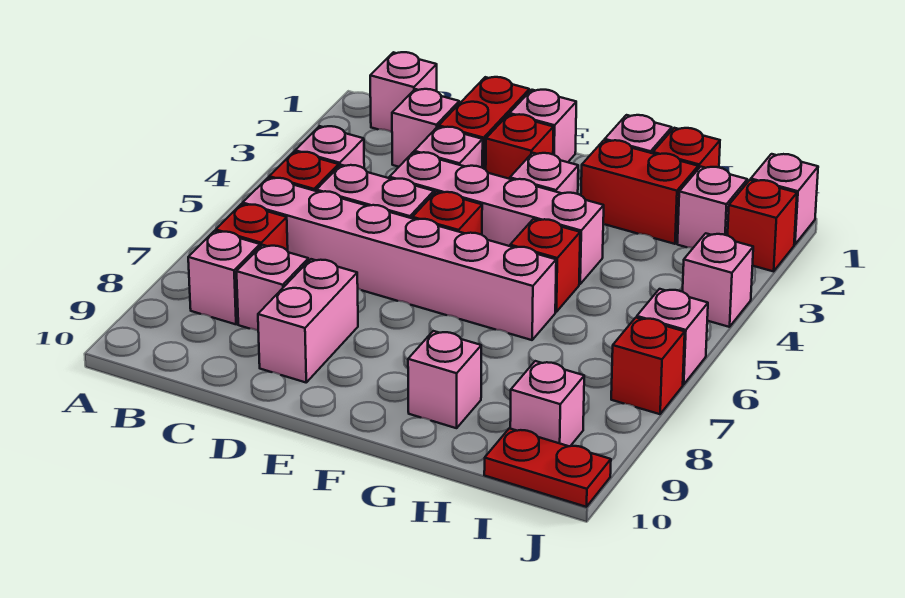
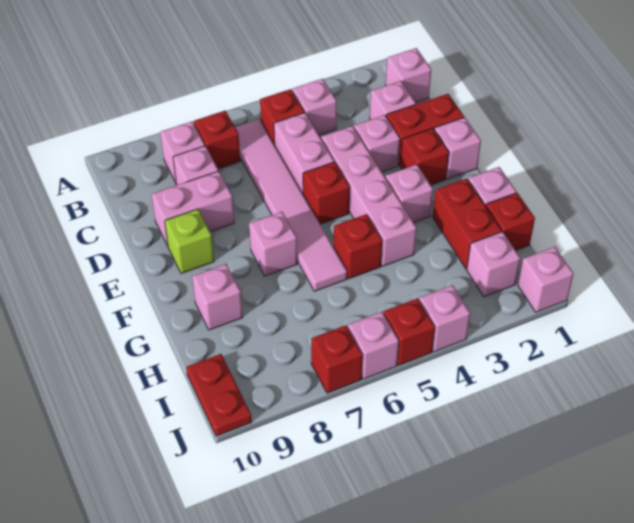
pink 1x6 brick [243,178,556,340] -> pink 1x6 tile [235,119,347,291]
none -> lime 1x1 brick [165,209,214,273]
pink 1x1 brick [510,361,584,446] -> pink 1x1 brick moved to [249,212,297,276]
red 1x1 brick [728,180,797,271] -> red 1x1 brick moved to [384,298,435,365]

